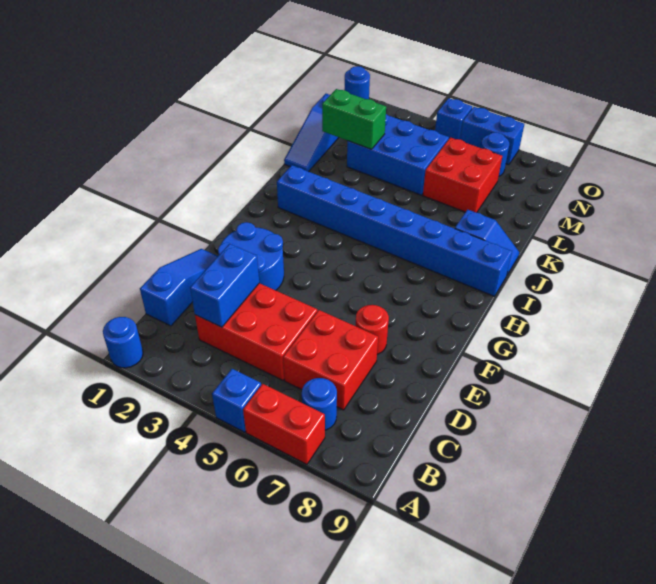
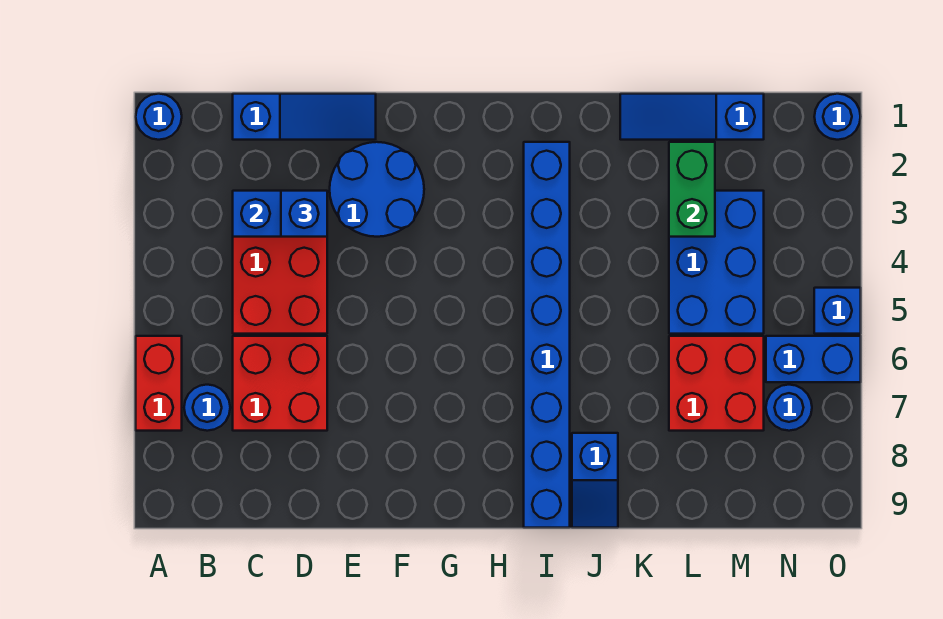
blue 1x1 brick [212,369,261,432] -> blue 1x1 brick moved to [281,191,327,237]
red 1x1 round brick [356,305,389,354] -> none
blue 1x2 brick [460,107,524,165] -> blue 1x2 brick turned to [766,336,861,382]

